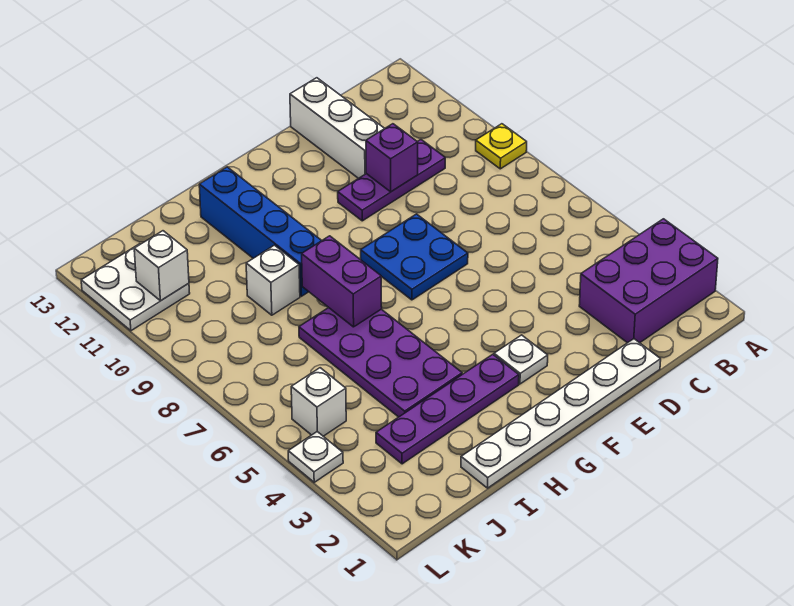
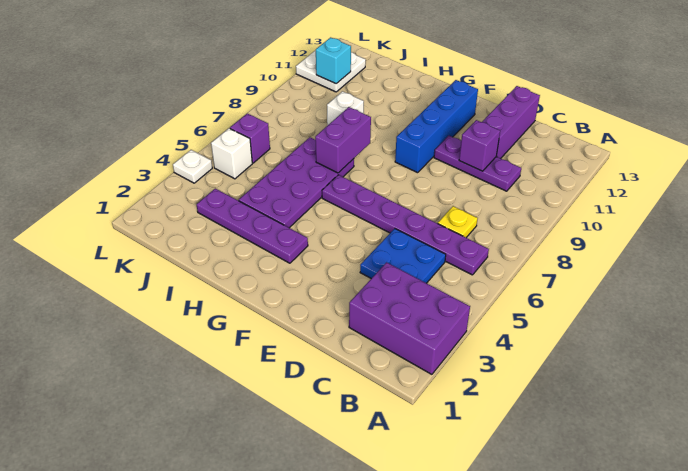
yellow 1x1 plate [476,124,527,169] -> yellow 1x1 plate moved to [438,206,478,238]
none -> purple 1x6 plate [322,175,489,275]
white 1x6 plate [461,339,661,488] -> none
white 1x3 brick [290,78,385,178] -> purple 1x3 brick [482,86,540,159]
blue 2x2 plate [361,214,468,300] -> blue 2x2 plate moved to [360,229,446,283]
white 1x1 plate [494,335,548,384] -> none
blue 1x4 brick [199,167,322,296] -> blue 1x4 brick moved to [395,80,478,173]
none -> purple 1x1 brick [230,114,270,163]
white 1x1 brick [134,231,189,301] -> cyan 1x1 brick [316,37,351,84]

